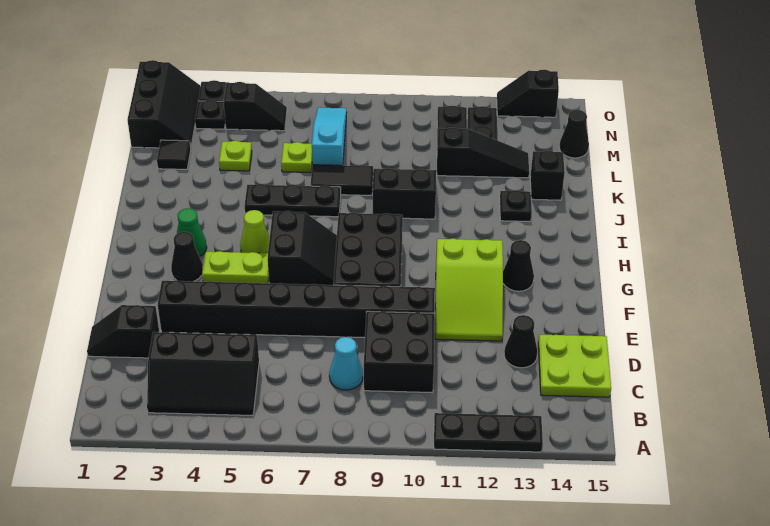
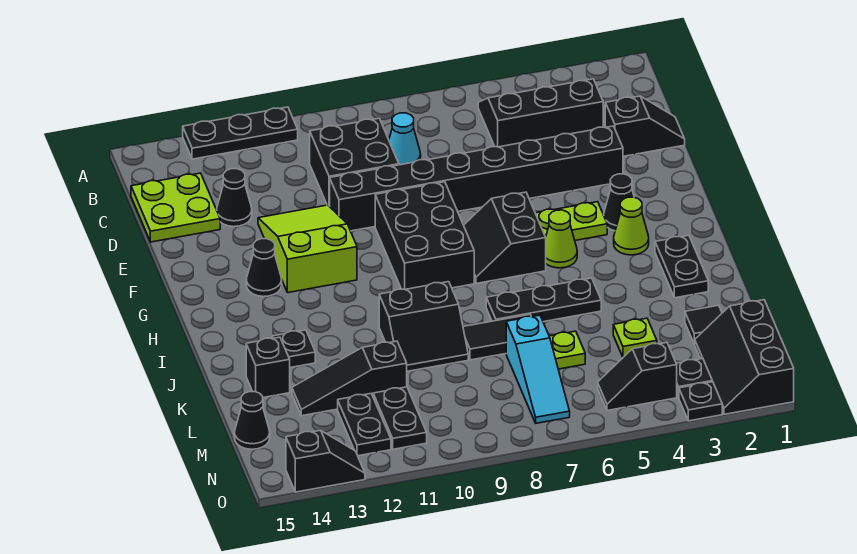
green 1x1 cone [177,208,207,257] -> lime 1x1 cone [614,197,649,255]
none -> black 1x2 plate [655,235,708,298]

